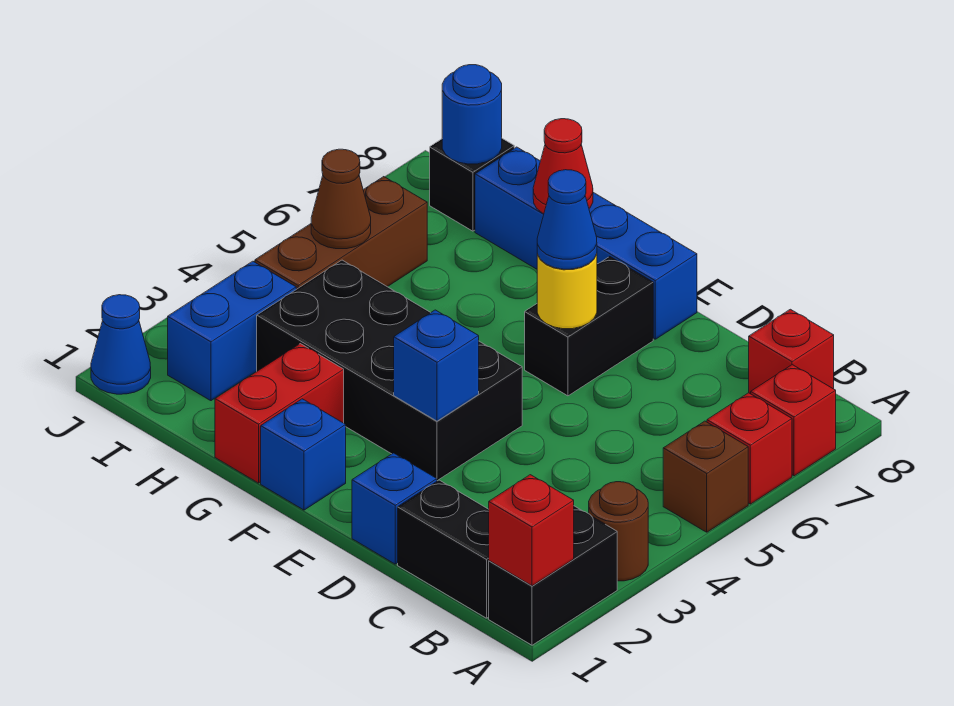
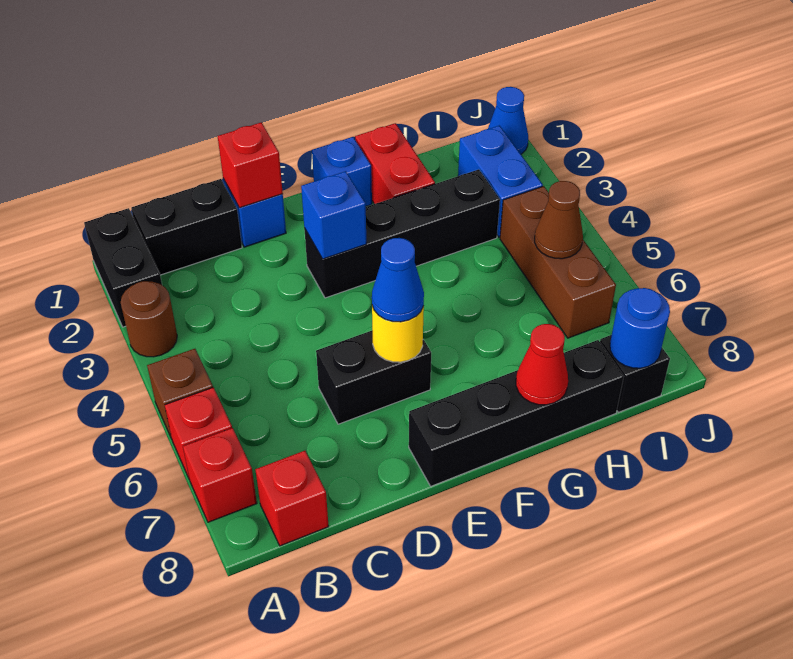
red 1x1 brick [489,475,574,586] -> red 1x1 brick moved to [218,122,283,208]
black 2x4 brick [257,260,522,481] -> black 1x4 brick [304,169,500,298]
black 1x2 brick [525,257,653,396] -> black 1x2 brick turned to [316,330,431,424]
blue 1x4 brick [475,147,697,339] -> black 1x4 brick [409,340,624,486]

